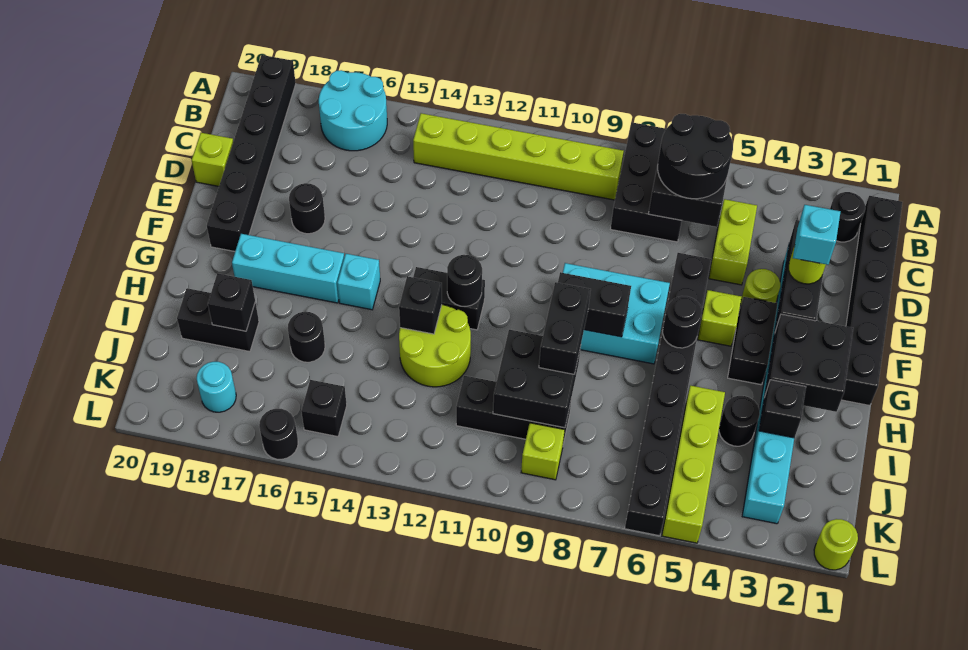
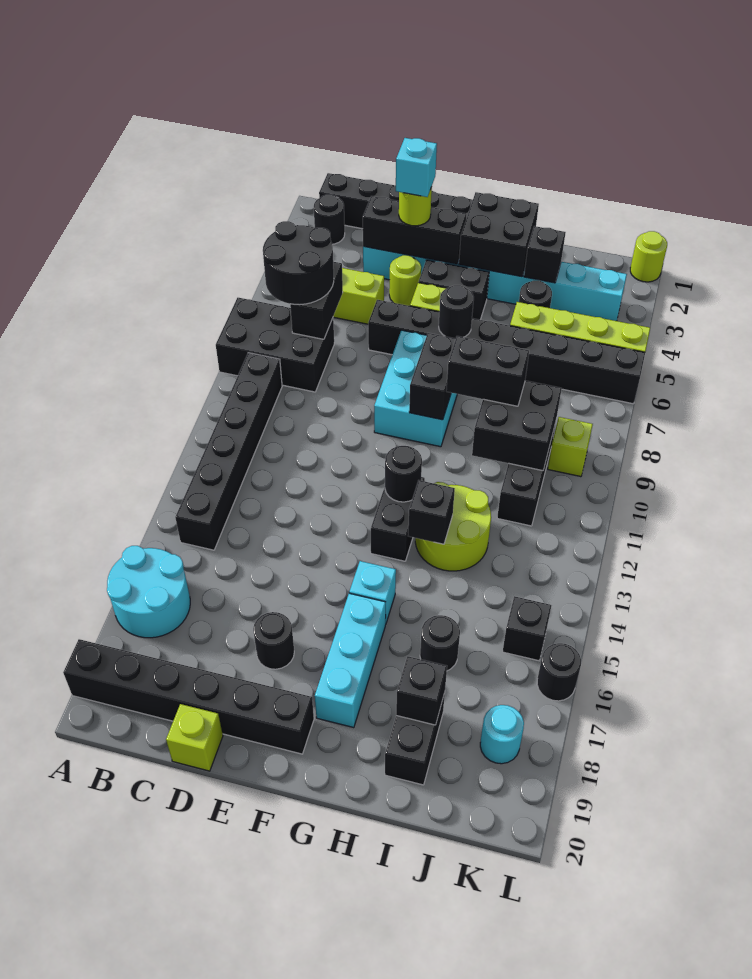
lime 1x6 brick [413,113,624,200] -> black 1x6 brick [175,353,282,550]

